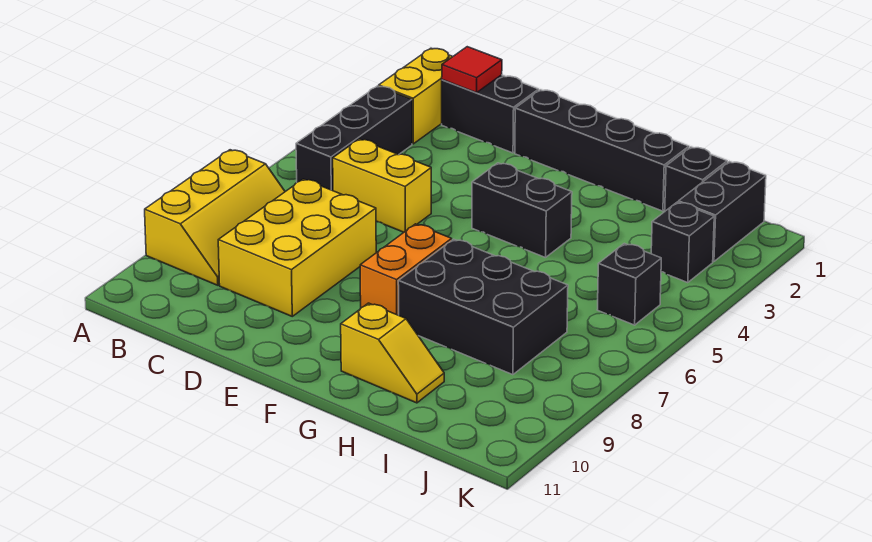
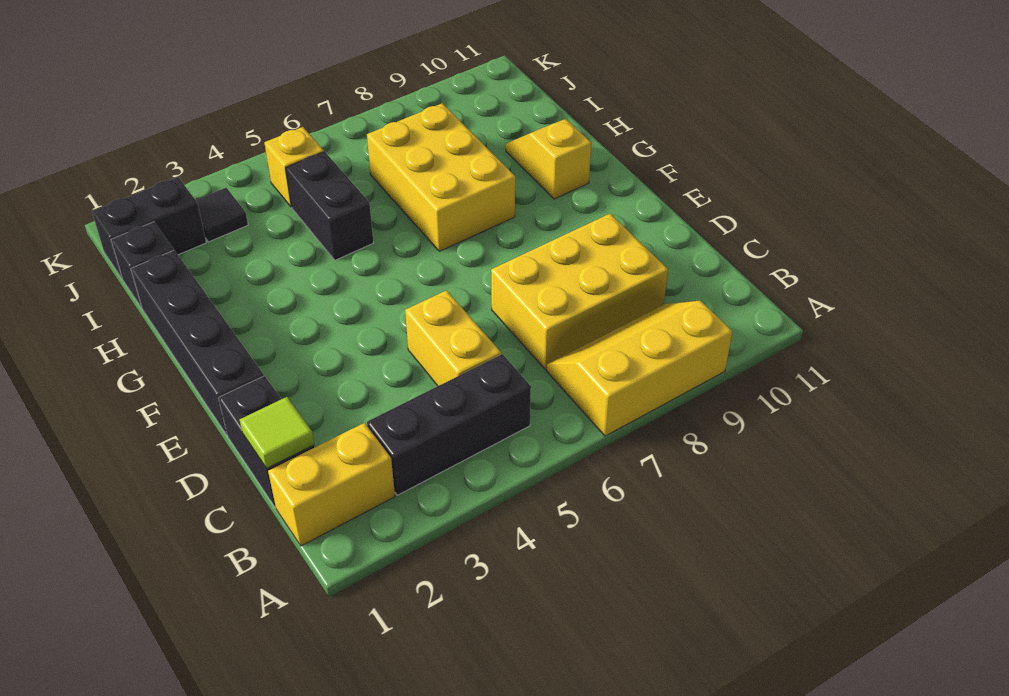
red 1x1 tile [442,47,502,93] -> lime 1x1 tile [240,397,314,468]
black 1x2 brick [472,163,572,258] -> black 1x2 brick moved to [286,152,373,260]
orange 1x2 brick [360,224,452,315] -> none
black 2x3 brick [398,239,568,375] -> yellow 2x3 brick [367,103,515,251]
black 1x1 brick [651,202,714,283] -> black 1x1 tile [196,188,248,242]
black 1x1 brick [597,243,661,325] -> yellow 1x1 brick [265,127,324,207]

